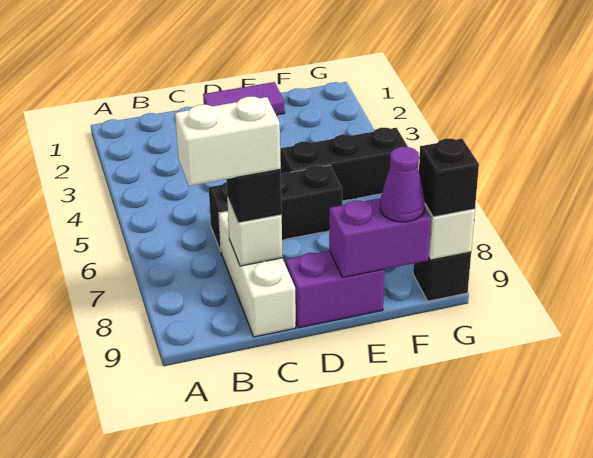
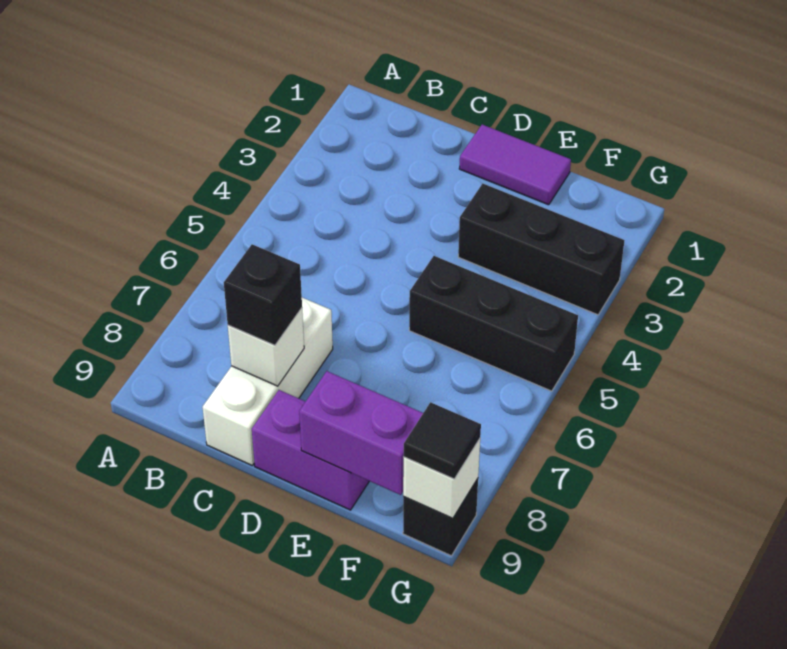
white 1x2 brick [175,97,281,186] -> none
black 1x3 brick [209,165,342,251] -> black 1x3 brick moved to [458,183,624,315]
purple 1x1 cone [380,147,425,222] -> none
black 1x1 brick [419,139,479,217] -> black 1x1 tile [404,402,481,479]

